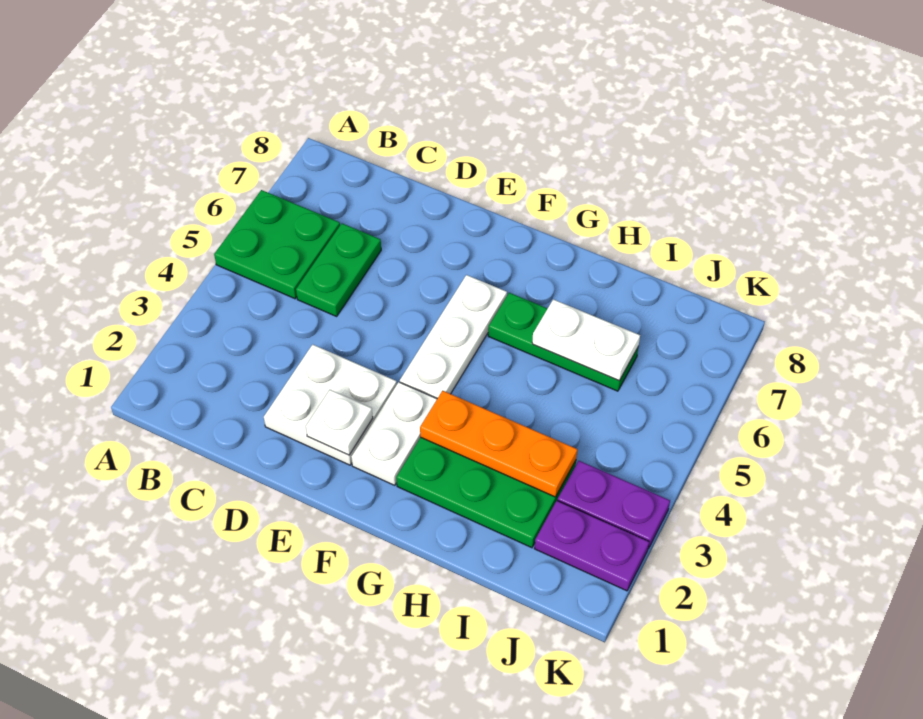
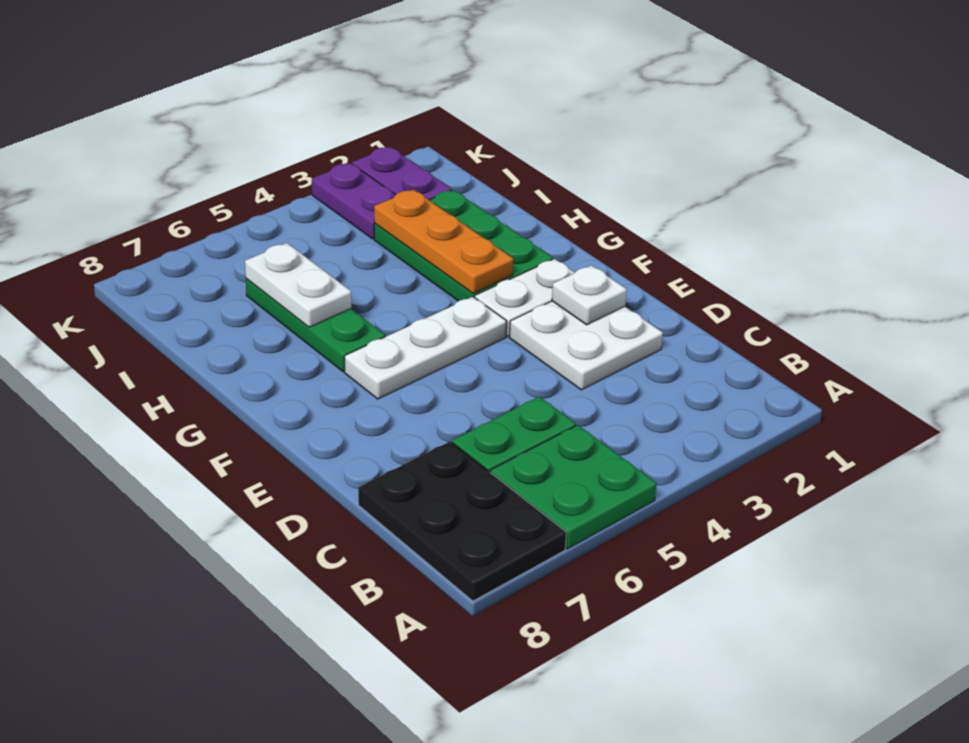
none -> black 2x3 plate [358,441,566,601]

